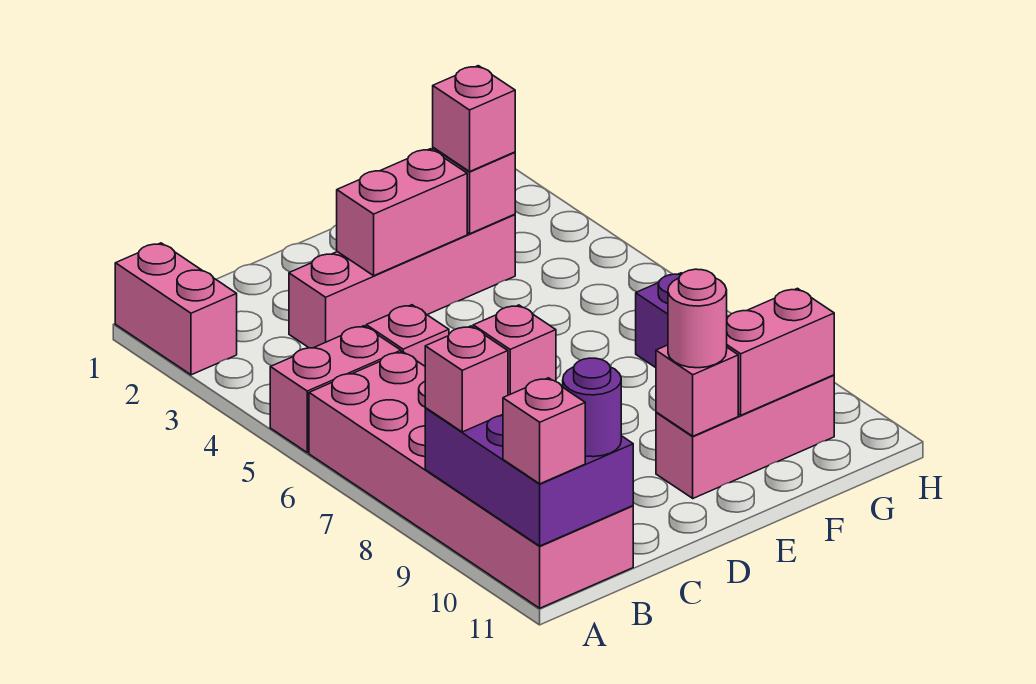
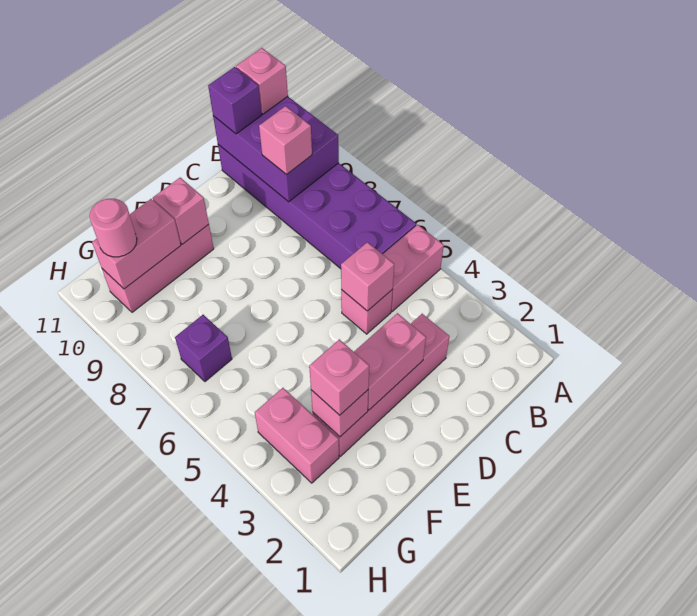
pink 1x2 brick [115,243,237,375] -> pink 1x2 brick moved to [255,388,339,483]
pink 2x6 brick [309,352,633,608] -> purple 2x6 brick [218,145,416,269]
pink 1x1 brick [425,326,508,432] -> pink 1x1 brick moved to [341,242,394,311]
purple 1x1 round brick [563,358,621,457] -> purple 1x1 brick [208,67,262,134]
pink 1x1 round brick [668,269,727,368] -> pink 1x1 round brick moved to [90,199,137,257]

